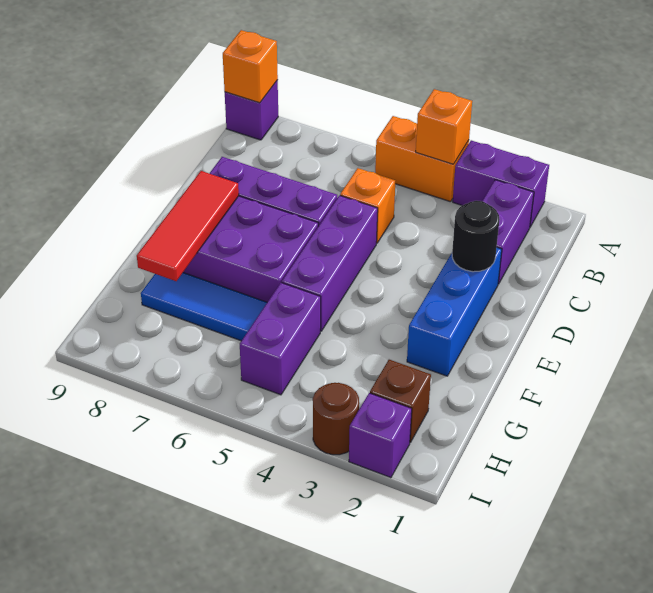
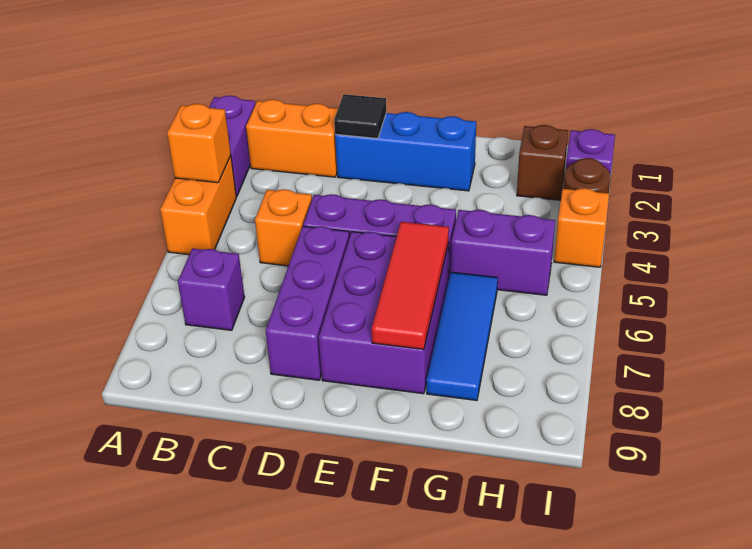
purple 1x1 brick [225,80,278,140] -> purple 1x1 brick moved to [178,249,244,330]
orange 1x1 brick [223,30,278,103] -> orange 1x1 brick moved to [554,188,609,267]
purple 1x2 brick [483,180,534,284] -> orange 1x2 brick [246,100,338,177]
black 1x1 round brick [452,201,499,272] -> black 1x1 tile [334,94,386,139]
red 1x3 tile [137,171,239,281] -> red 1x3 tile turned to [372,222,449,349]

